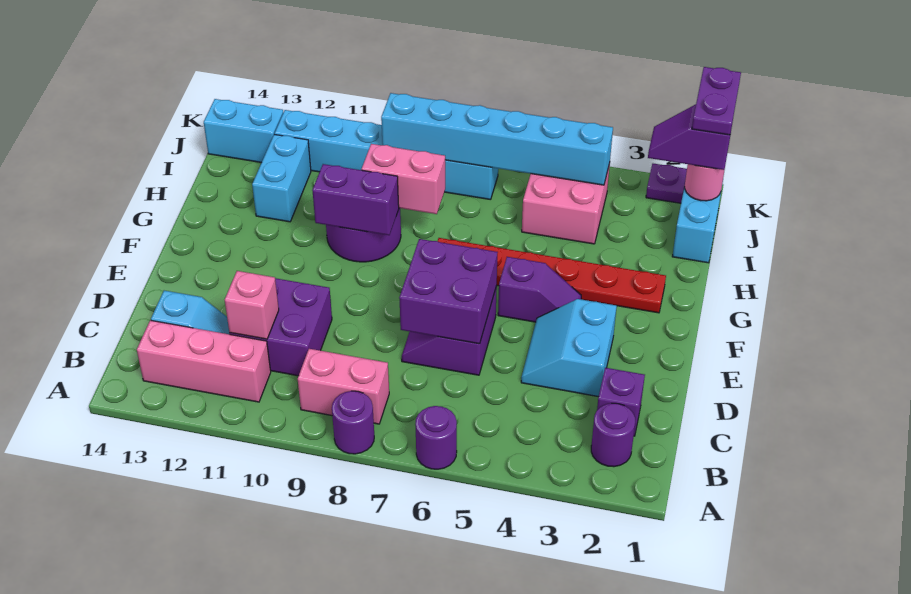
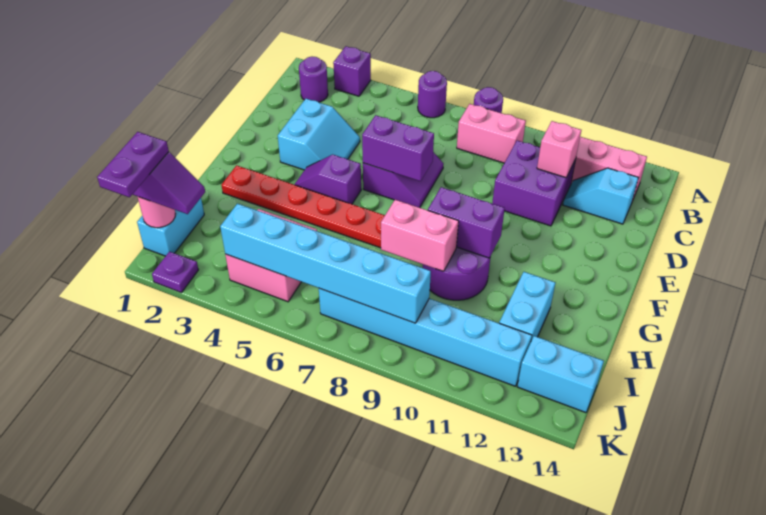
purple 1x1 brick [597,368,645,436] -> purple 1x1 brick moved to [333,46,371,96]
purple 2x2 brick [399,239,498,344] -> purple 1x2 brick [362,115,434,181]

